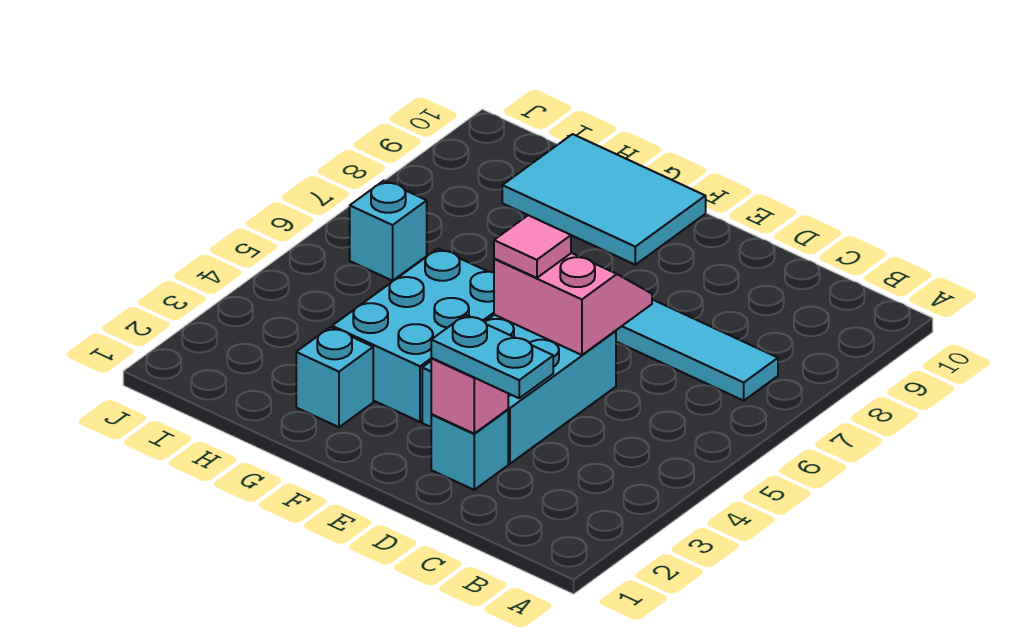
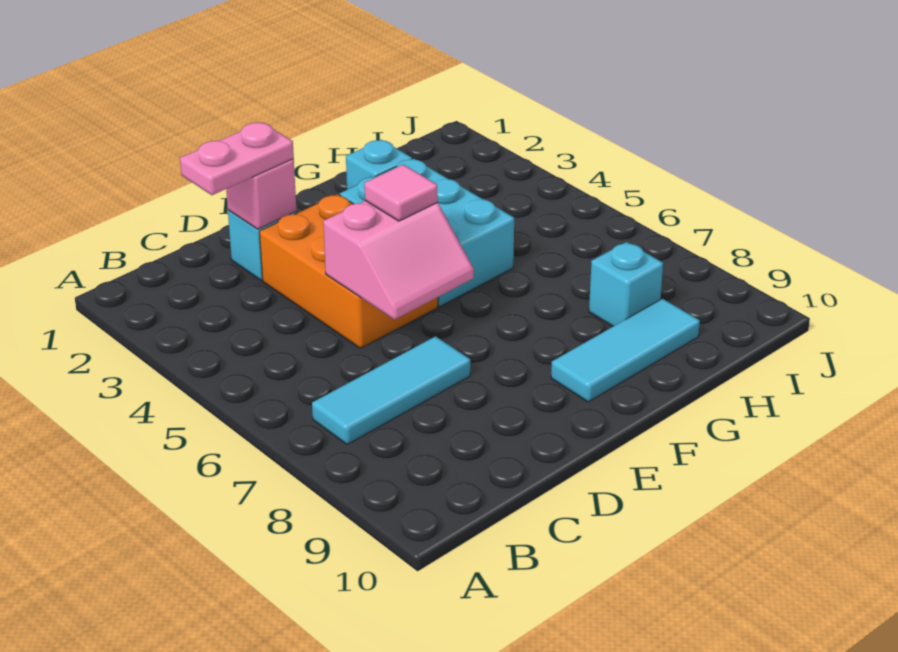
cyan 1x2 plate [431,315,553,398] -> pink 1x2 plate [180,123,294,195]
cyan 2x3 brick [422,315,616,464] -> orange 2x3 brick [259,194,438,348]
cyan 2x3 tile [502,134,706,265] -> cyan 1x3 tile [551,299,700,402]
cyan 1x1 brick [350,181,427,281] -> cyan 1x1 brick moved to [589,242,663,326]

